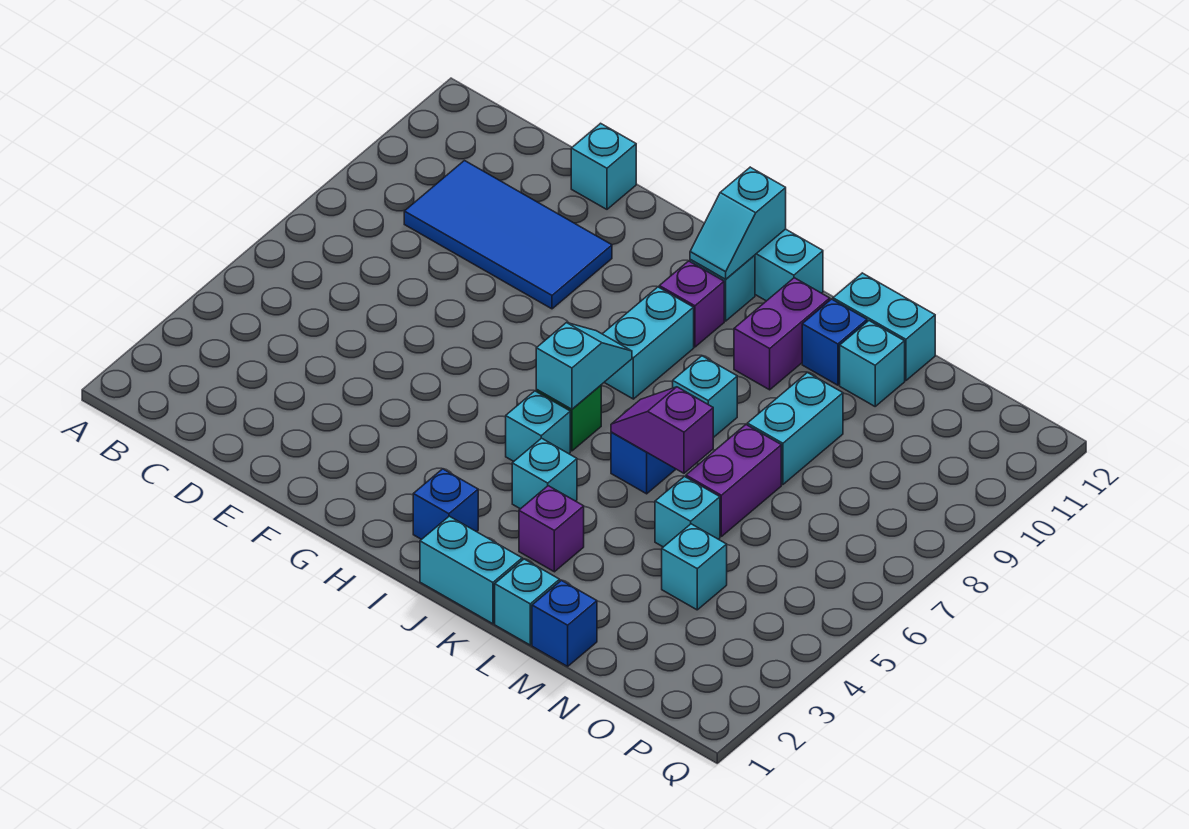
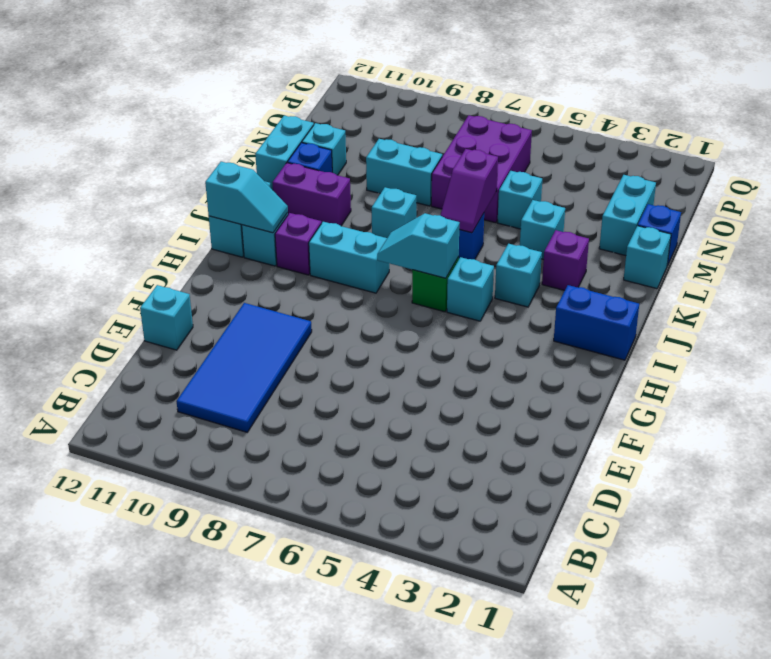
blue 1x1 brick [413,469,478,539] -> blue 1x2 brick [554,285,639,360]
cyan 1x2 brick [420,516,522,624] -> cyan 1x2 brick moved to [599,175,656,256]
purple 1x2 brick [686,425,781,536] -> purple 2x3 brick [431,115,532,223]
cyan 1x1 brick [662,524,727,610] -> cyan 1x1 brick moved to [520,200,565,260]

